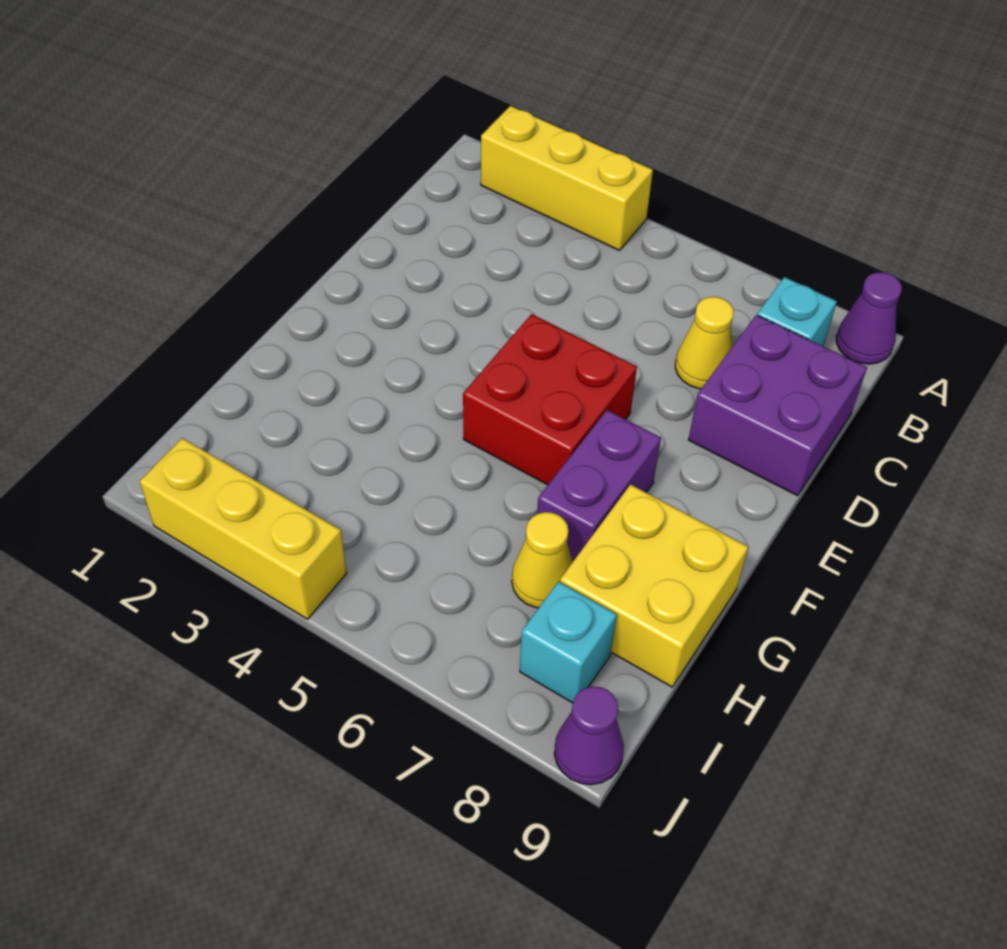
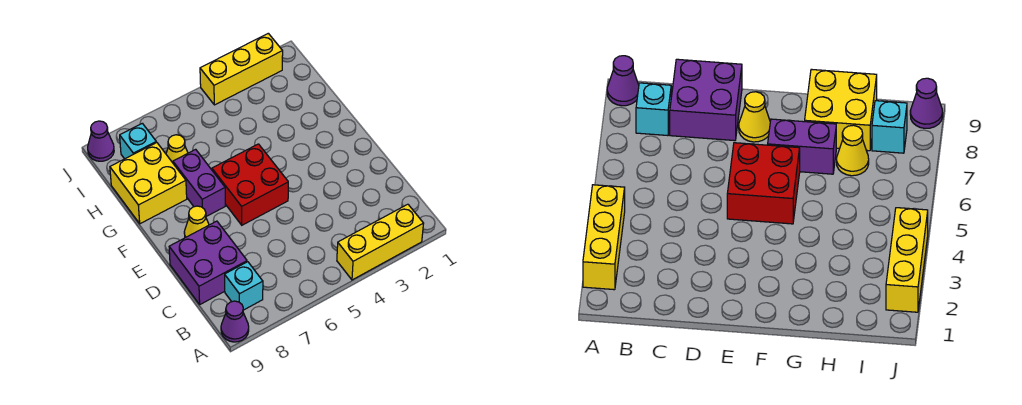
yellow 1x1 cone [675,297,734,389] -> yellow 1x1 cone moved to [184,206,209,238]

